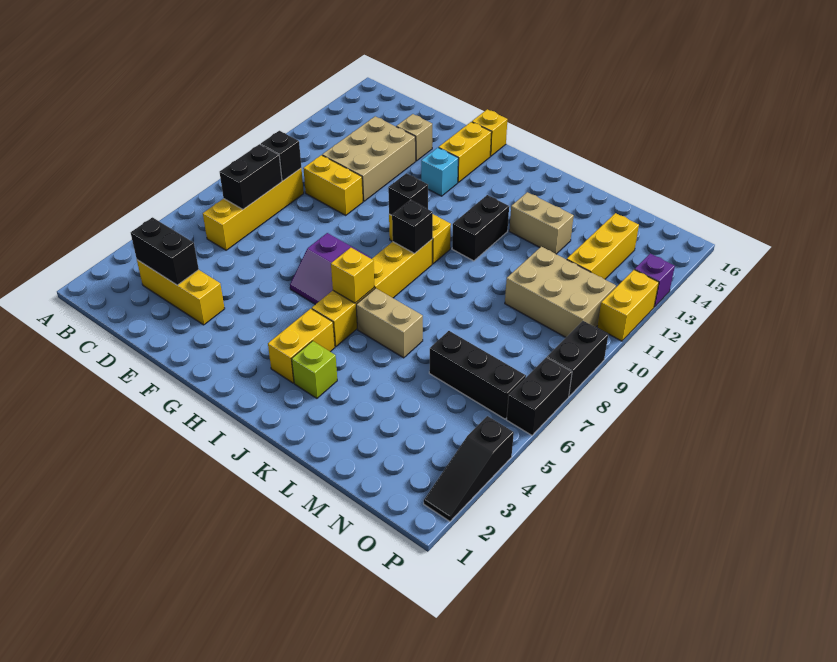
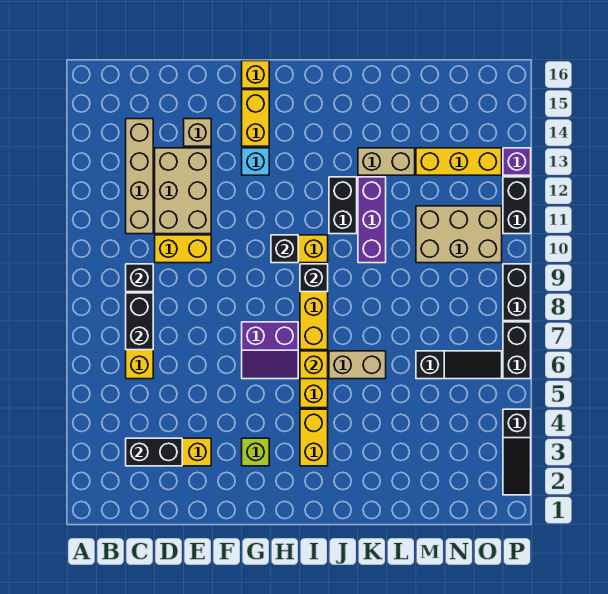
none -> tan 1x4 brick [126,119,153,234]
lime 1x1 brick [292,341,337,398] -> lime 1x1 brick moved to [242,438,269,466]
none -> purple 1x3 brick [358,177,386,263]
black 1x3 brick [429,331,526,419] -> black 1x3 slope [416,351,502,379]
yellow 1x3 brick [567,213,639,279] -> yellow 1x3 brick turned to [416,148,502,175]
yellow 1x2 brick [597,270,659,341] -> black 1x2 brick [503,177,531,234]

